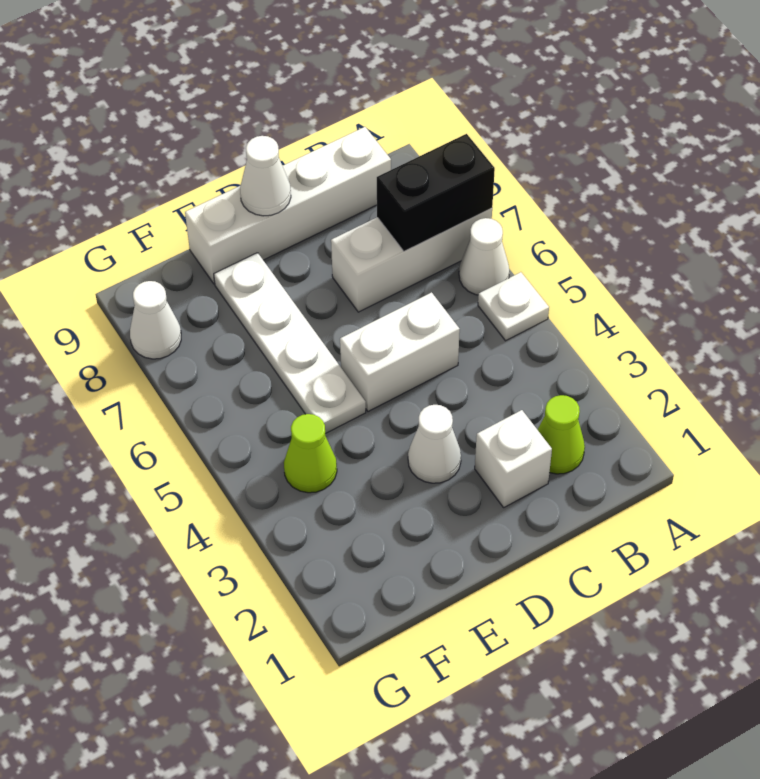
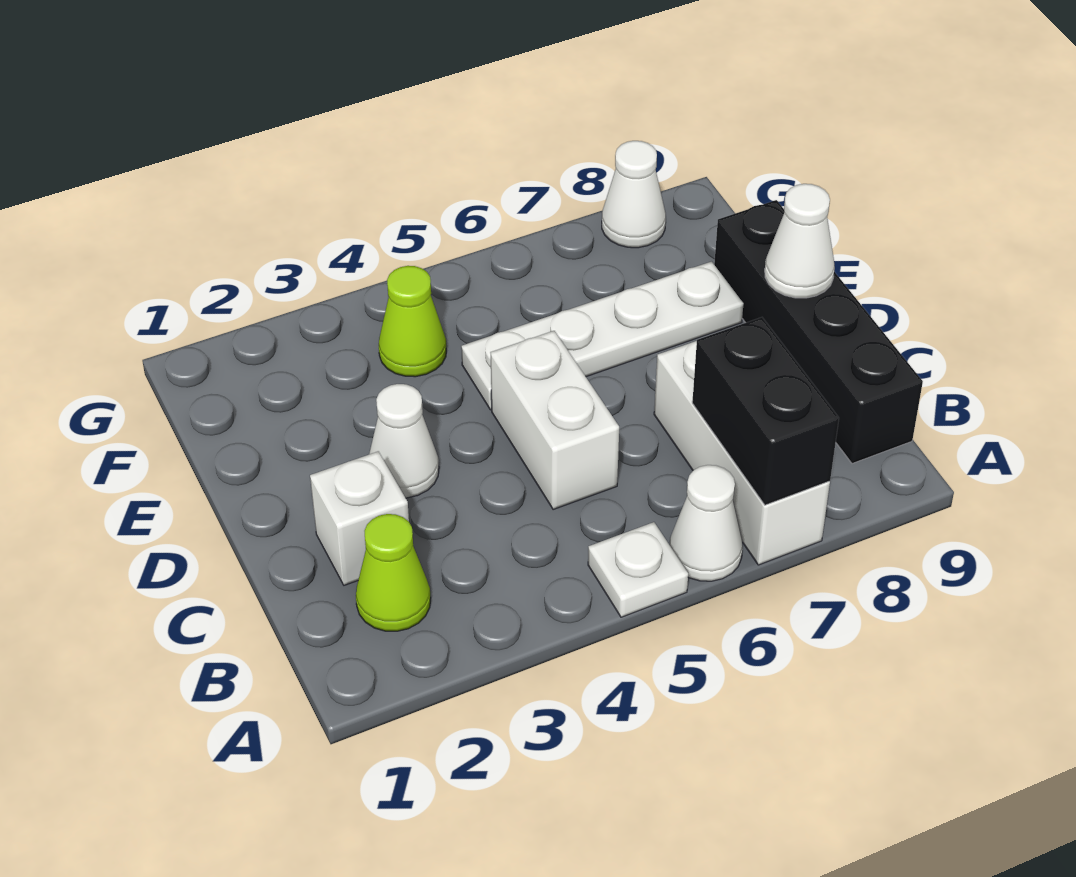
white 1x4 brick [185,127,391,284] -> black 1x4 brick [714,200,923,464]

